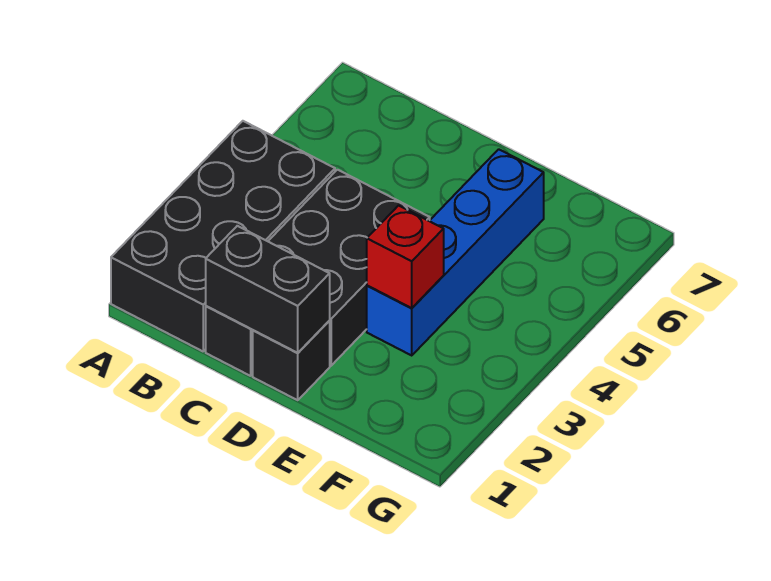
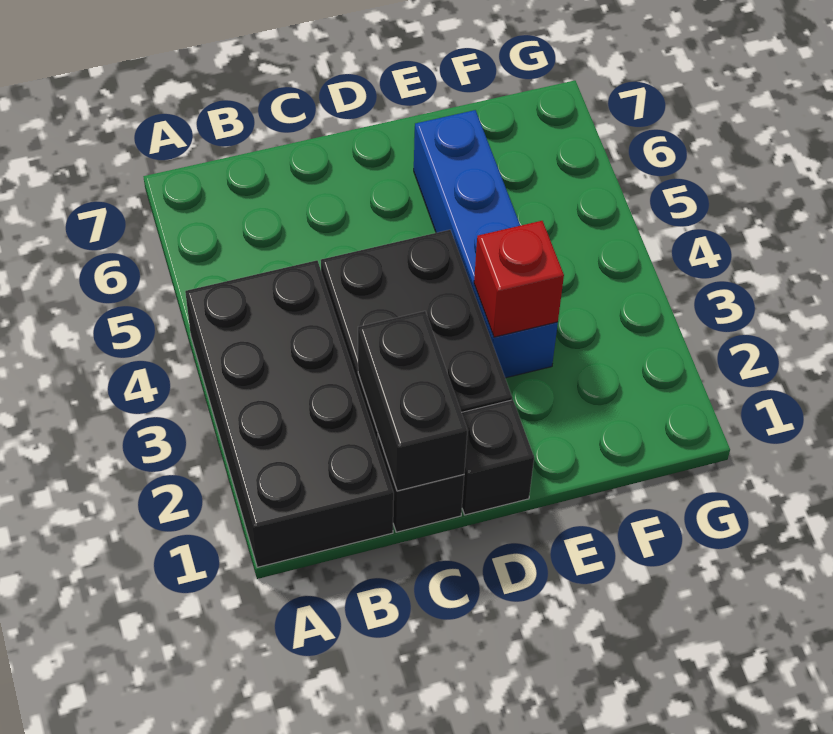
black 1x2 brick [206,226,330,353] -> black 1x2 brick turned to [358,311,468,491]

